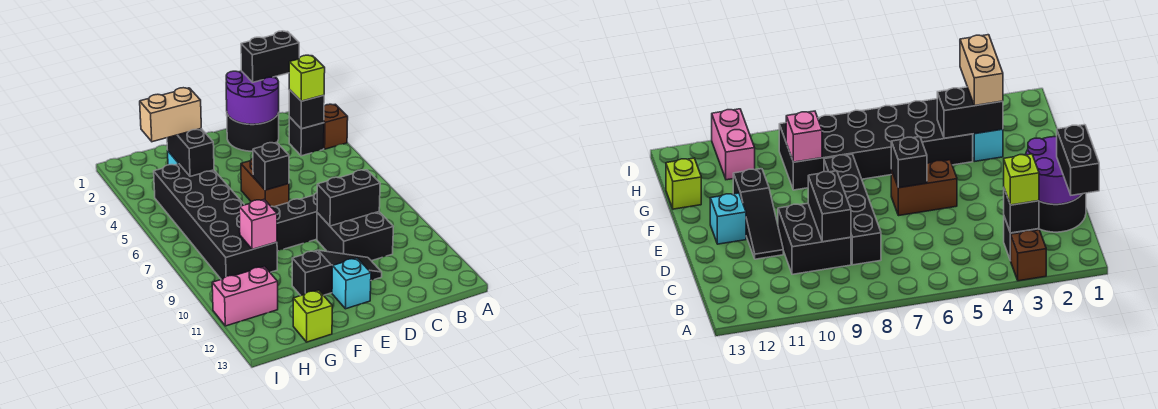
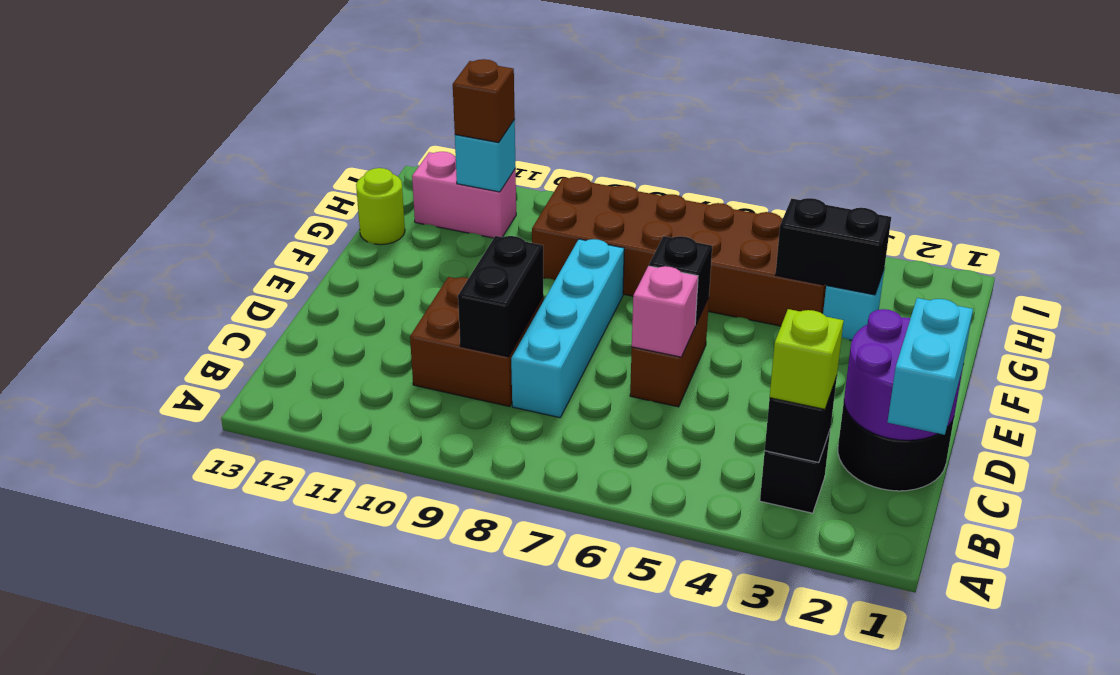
brown 1x1 brick [324,104,348,149] -> brown 1x1 brick moved to [453,59,515,143]
black 1x2 brick [241,31,299,82] -> cyan 1x2 brick [888,298,973,435]
black 1x4 brick [271,193,317,251] -> cyan 1x4 brick [511,239,624,418]
black 2x2 brick [317,212,393,261] -> brown 2x2 brick [410,277,544,407]
black 1x3 slope [292,250,382,295] -> none
brown 1x2 brick [241,159,289,207] -> brown 1x2 brick turned to [630,297,709,407]
cyan 1x1 brick [332,258,371,309] -> cyan 1x1 brick moved to [455,120,516,192]
tan 1x2 brick [140,88,201,142] -> none
black 2x6 brick [154,164,277,279] -> brown 2x6 brick [532,177,826,326]
pink 1x1 brick [239,199,277,249] -> pink 1x1 brick moved to [632,266,698,357]
lime 1x1 brick [293,290,332,342] -> lime 1x1 round brick [356,168,405,245]
pink 1x2 brick [212,266,278,326] -> pink 1x2 brick turned to [412,152,516,238]

